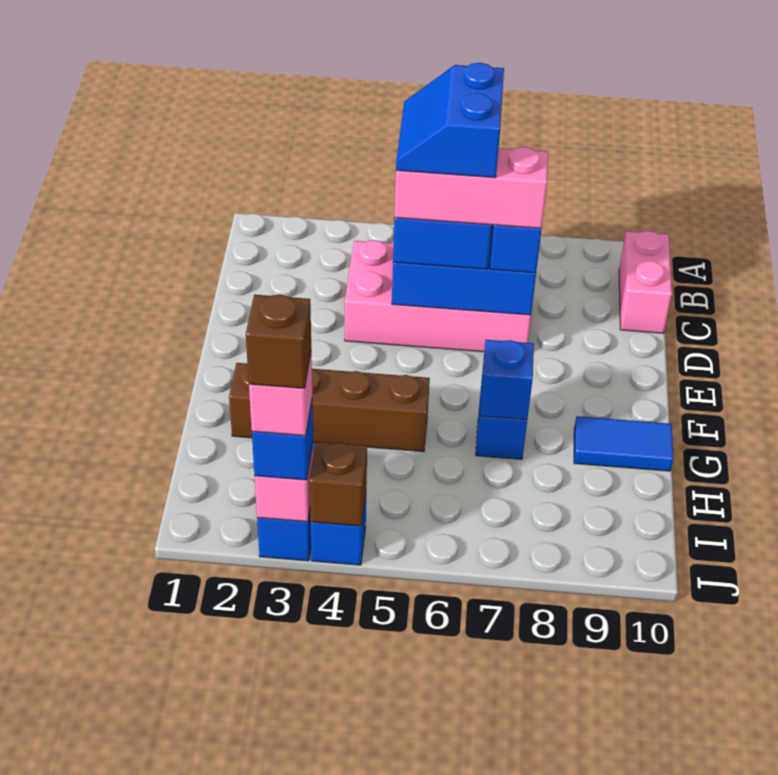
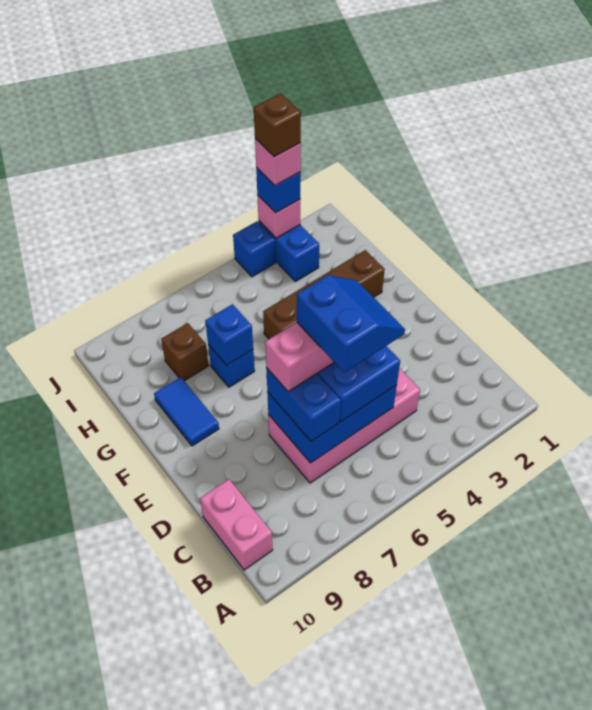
blue 1x2 tile [574,416,673,471] -> blue 1x2 tile turned to [154,377,219,446]
brown 1x1 brick [310,441,367,526] -> brown 1x1 brick moved to [161,323,209,381]

